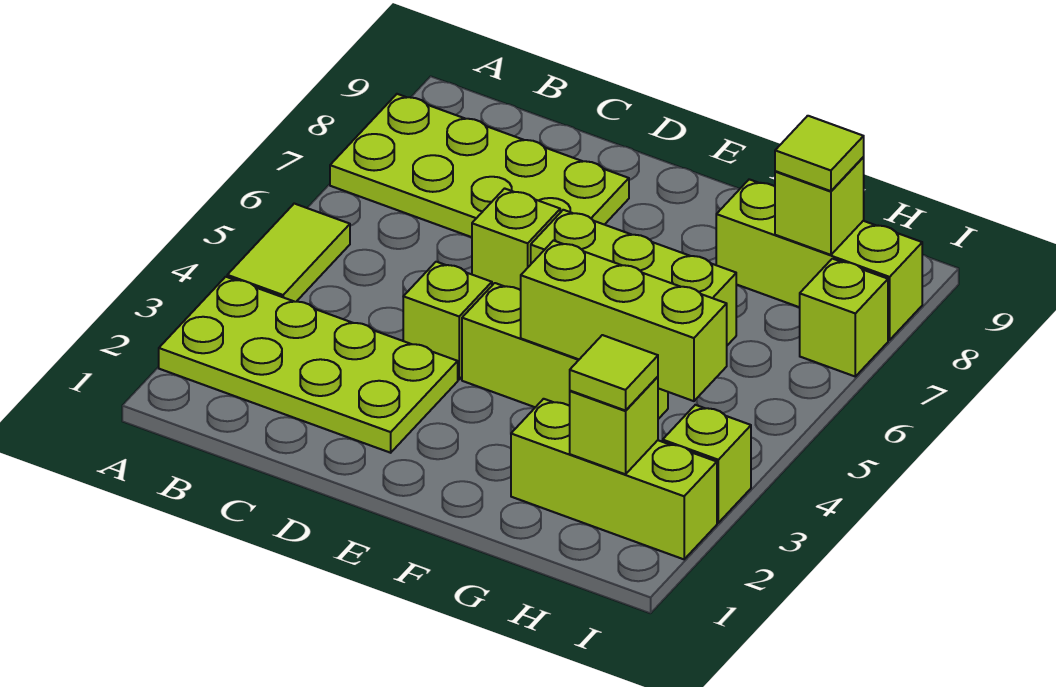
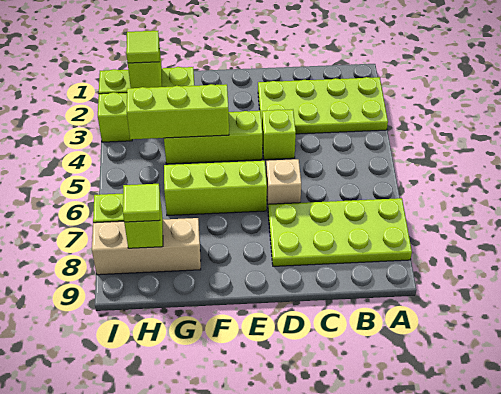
lime 1x2 tile [227,204,350,302] -> none
lime 1x1 brick [472,188,560,290] -> tan 1x1 brick [266,159,301,205]
lime 1x3 brick [716,179,922,340] -> tan 1x3 brick [92,218,201,275]

